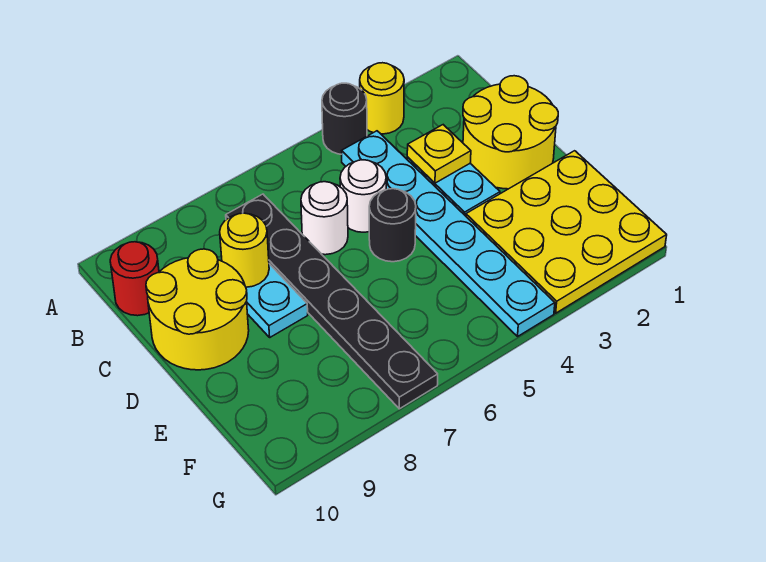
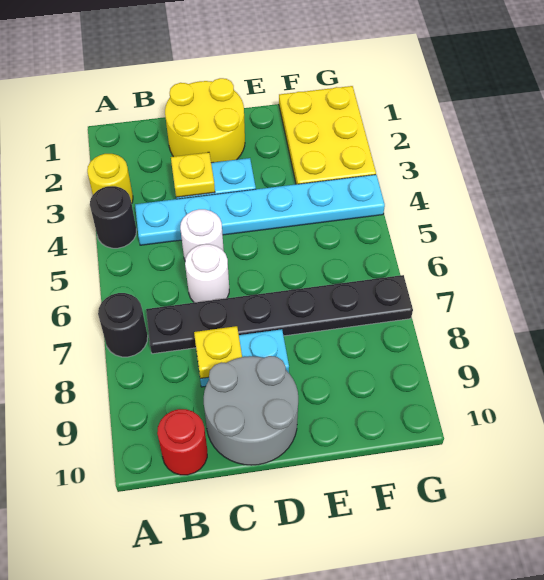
yellow 1x1 round brick [220,213,269,287] -> yellow 1x1 plate [194,326,242,379]
yellow 2x2 round brick [146,249,249,370] -> grey 2x2 round brick [204,356,298,465]
black 1x1 round brick [369,189,416,262] -> black 1x1 round brick moved to [98,293,148,357]
yellow 3x3 plate [466,151,667,313] -> yellow 2x3 plate [279,86,376,184]

